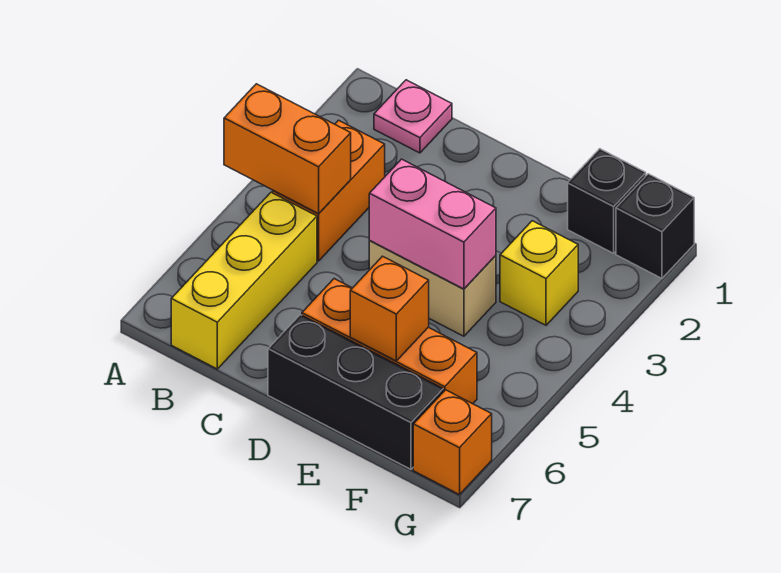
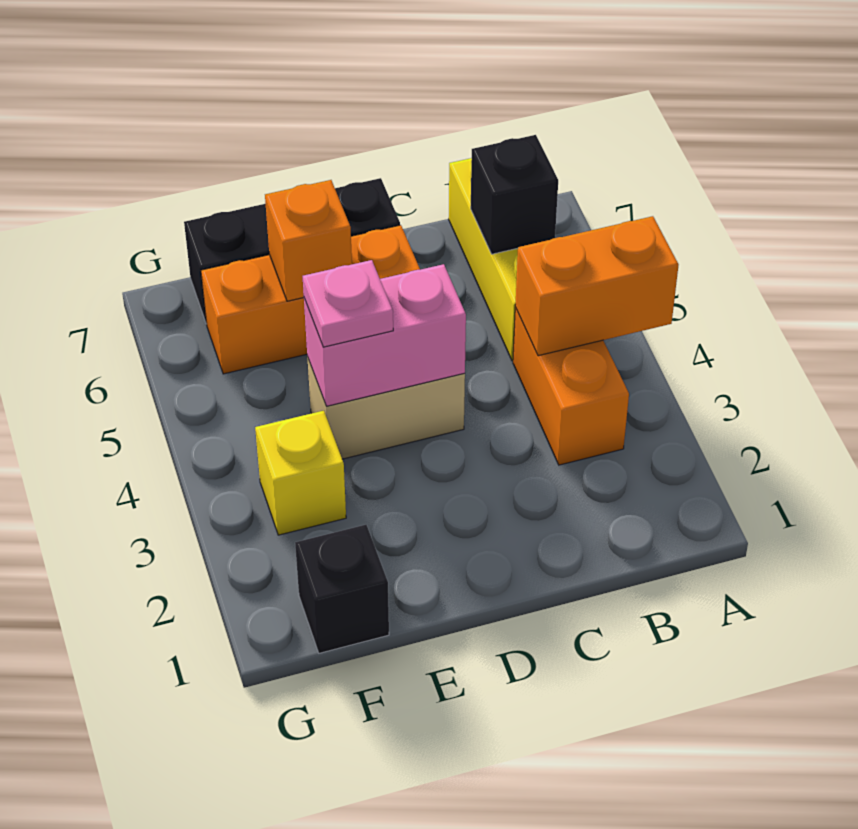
pink 1x1 plate [374,80,452,153] -> pink 1x1 plate moved to [303,260,393,347]
black 1x1 brick [616,174,694,278] -> black 1x1 brick moved to [471,135,558,254]
orange 1x1 brick [413,390,492,495] -> none

